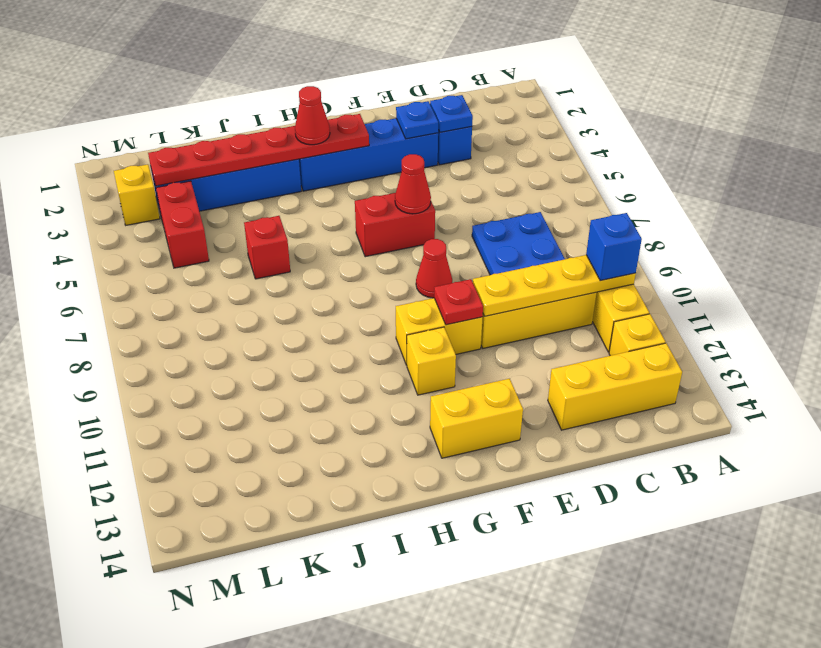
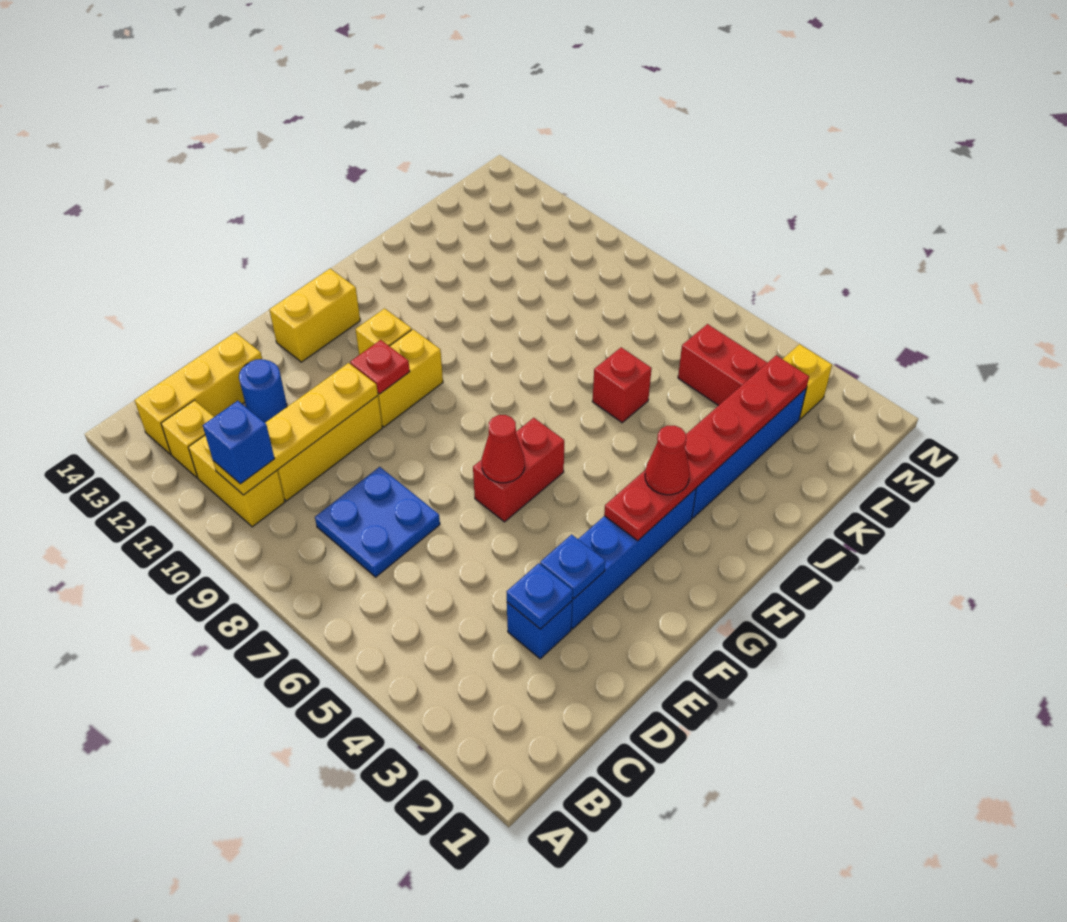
none -> blue 1x1 round brick [239,359,287,423]
red 1x1 cone [416,239,452,298] -> none

